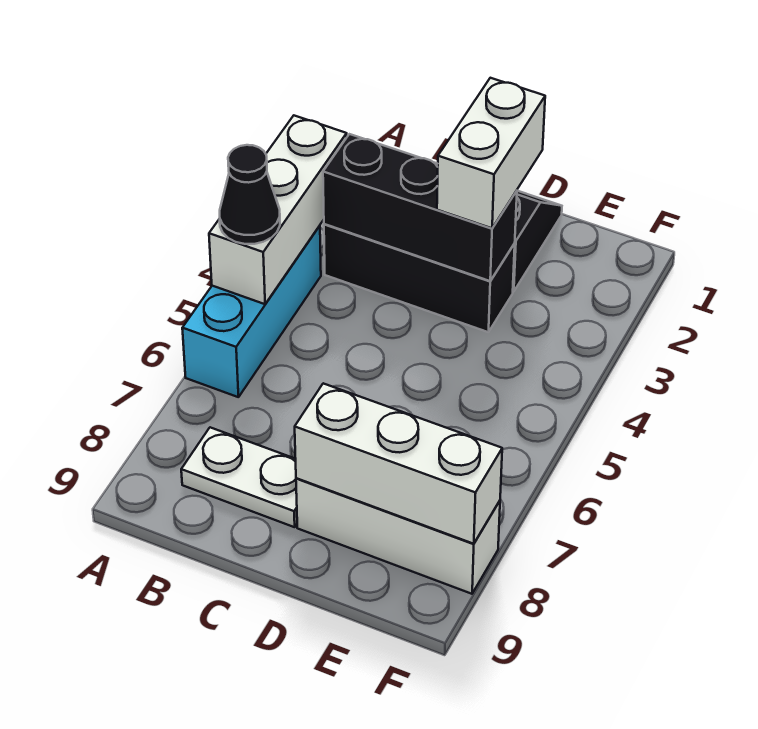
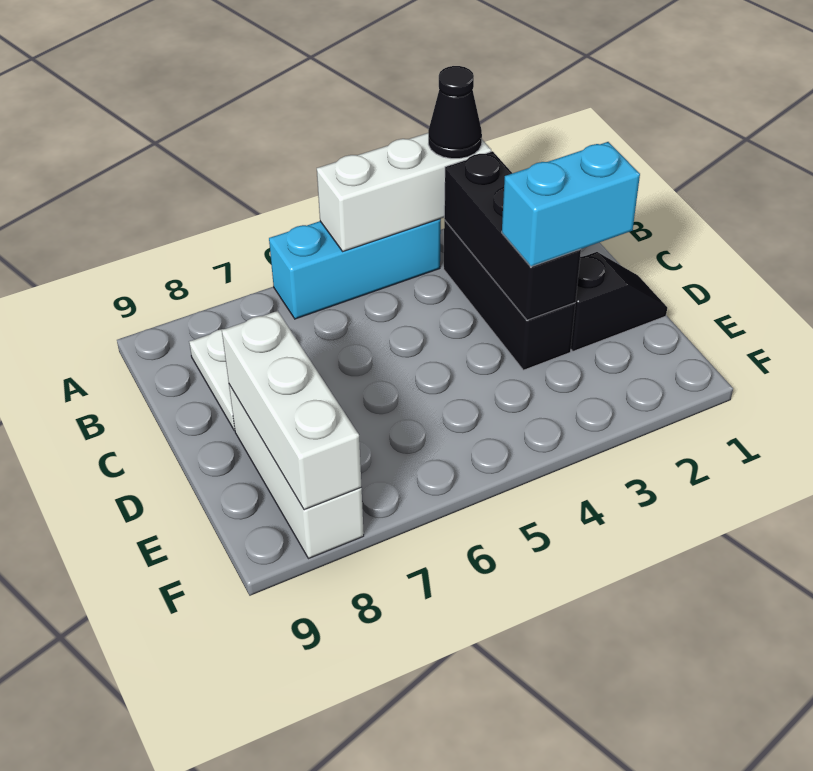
black 1x1 cone [220,145,280,244] -> black 1x1 cone moved to [428,66,482,159]
white 1x2 brick [437,78,545,228] -> cyan 1x2 brick [502,142,640,267]

